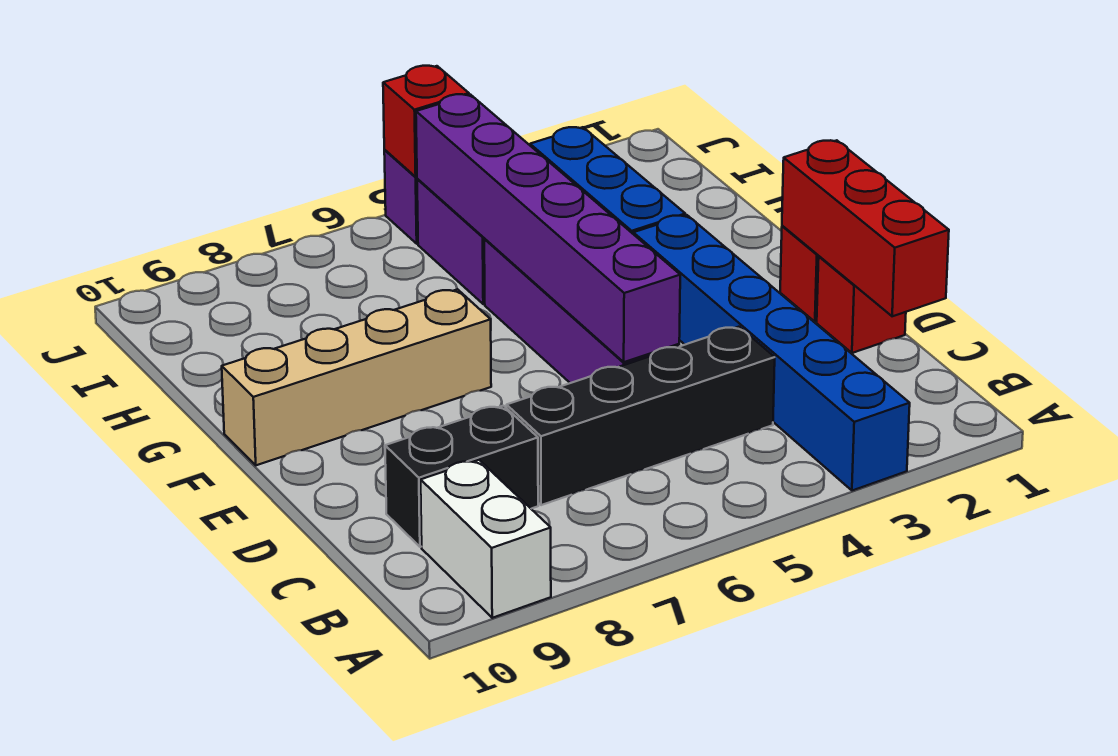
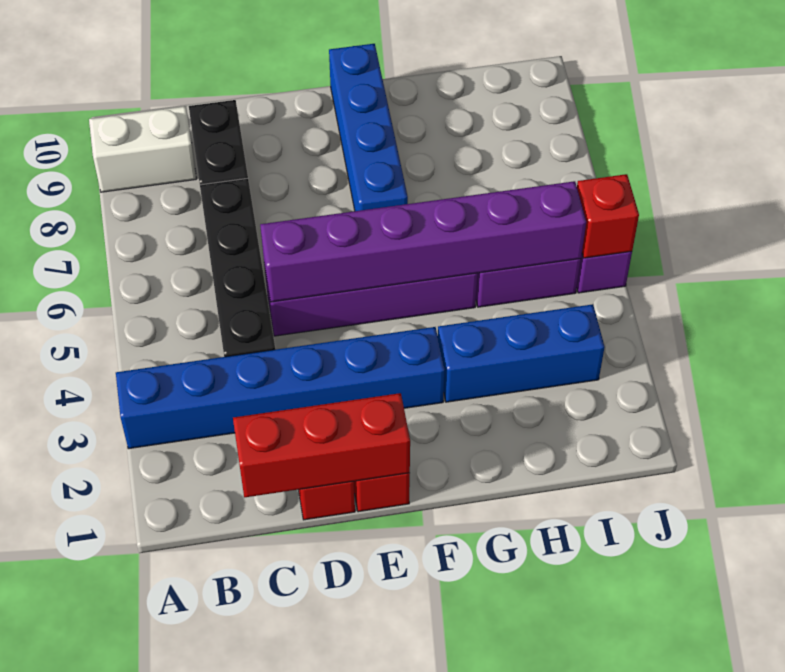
tan 1x4 brick [222,289,491,465] -> blue 1x4 brick [329,44,408,211]

